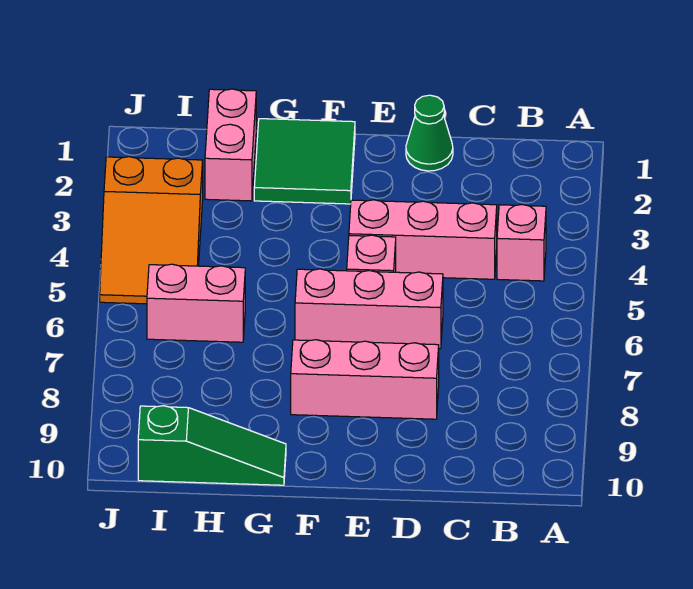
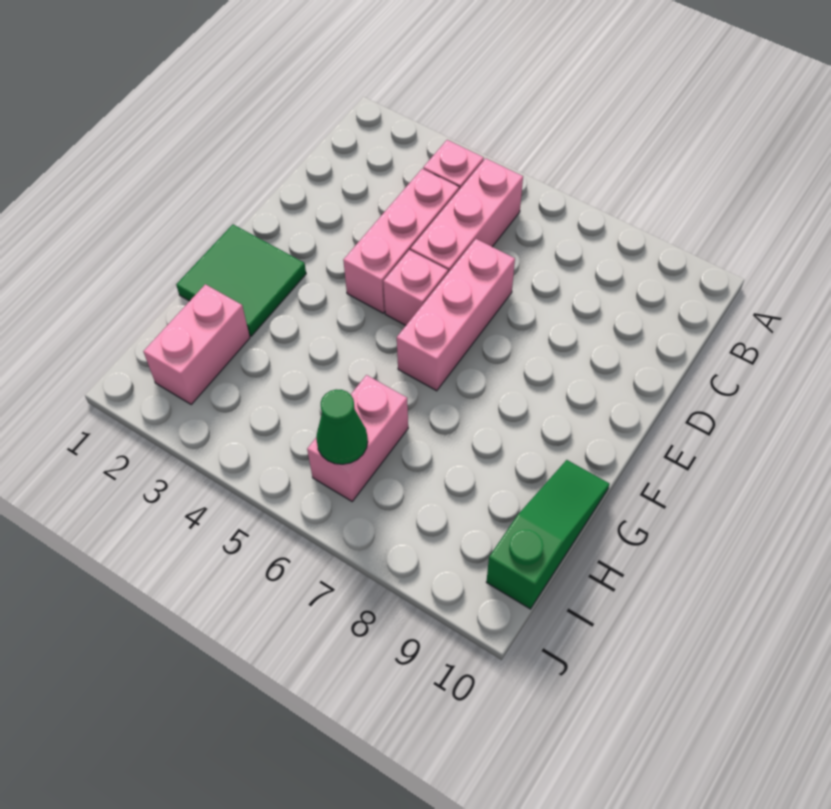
green 1x1 cone [406,95,453,171] -> green 1x1 cone moved to [316,389,368,464]
pink 1x3 brick [291,340,439,419] -> pink 1x3 brick moved to [411,158,523,273]
pink 1x2 brick [205,89,256,201] -> pink 1x2 brick turned to [143,284,250,405]
orange 2x3 slope [100,157,203,304] -> none

